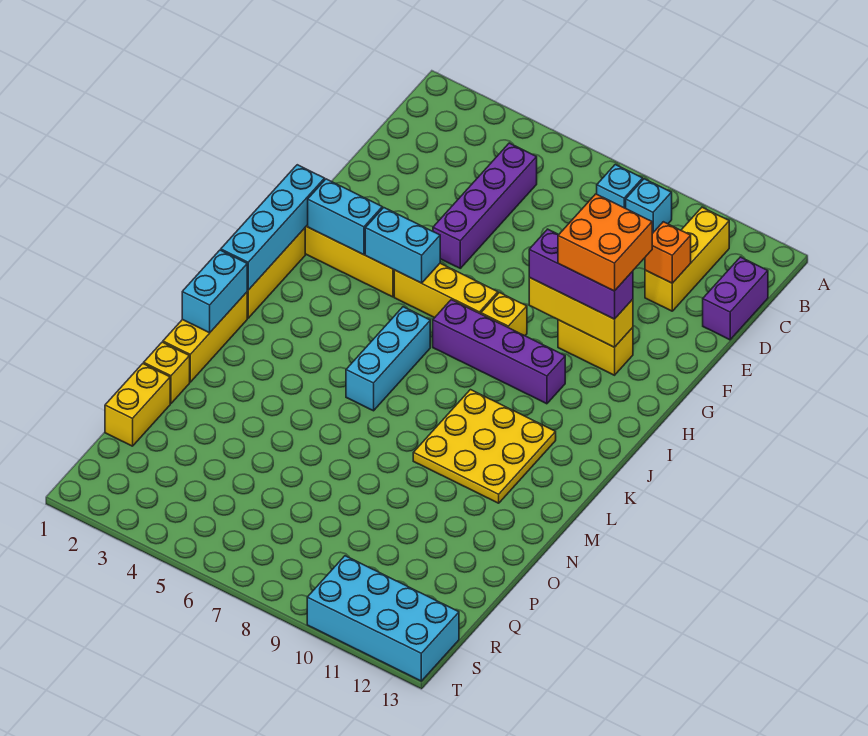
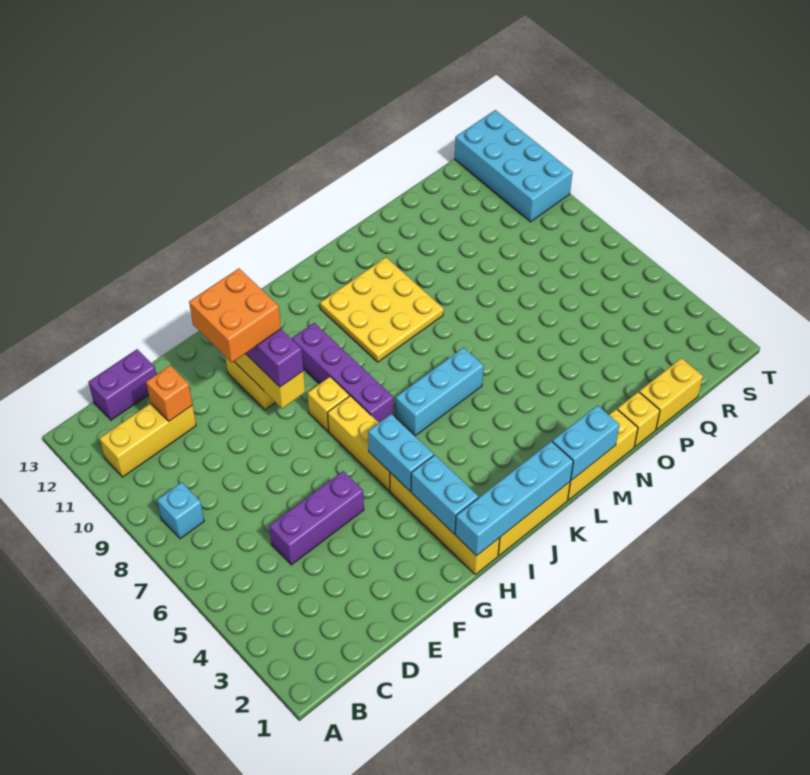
cyan 1x1 brick [626,179,672,234] -> none
purple 1x4 brick [433,143,537,268] -> purple 1x3 brick [269,471,364,565]

